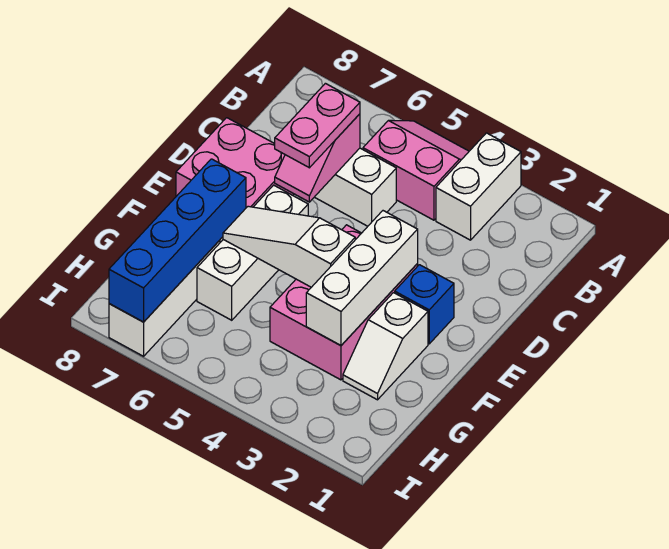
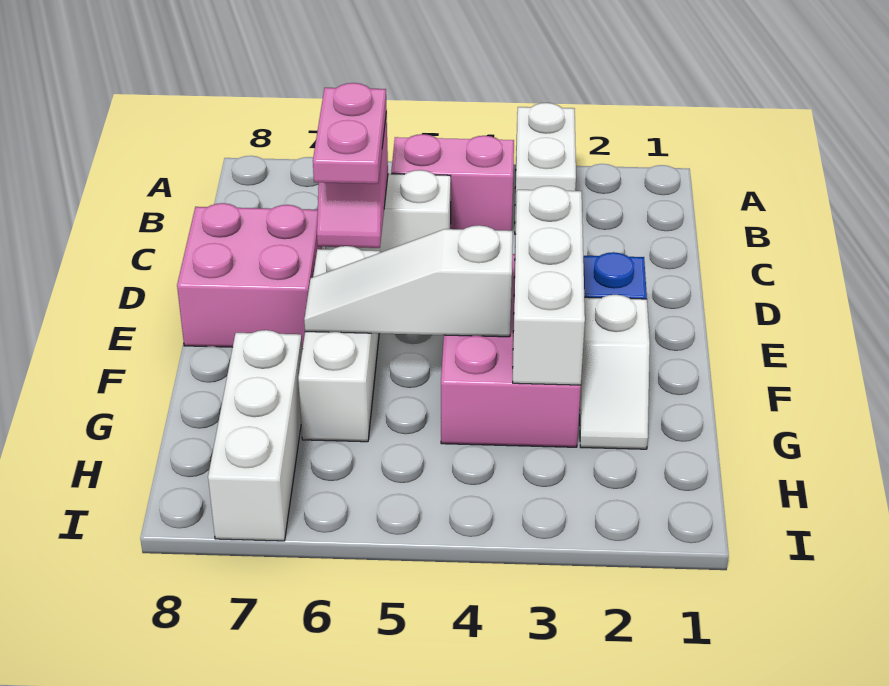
blue 1x4 brick [109,159,246,322] -> none

